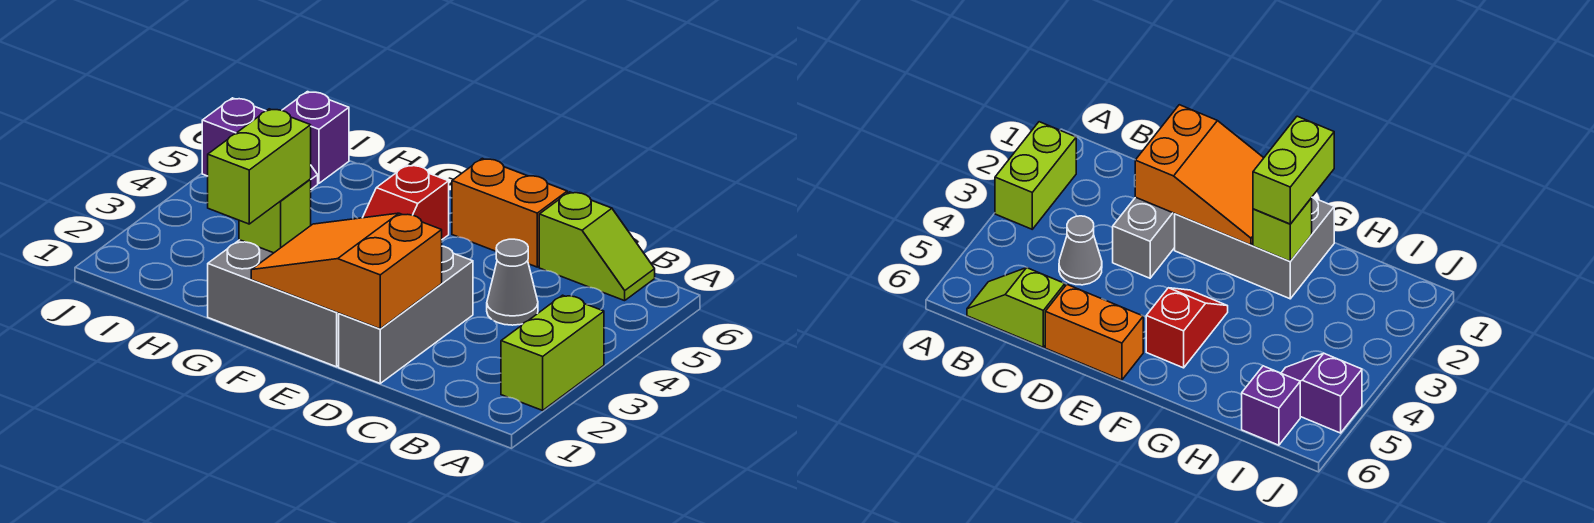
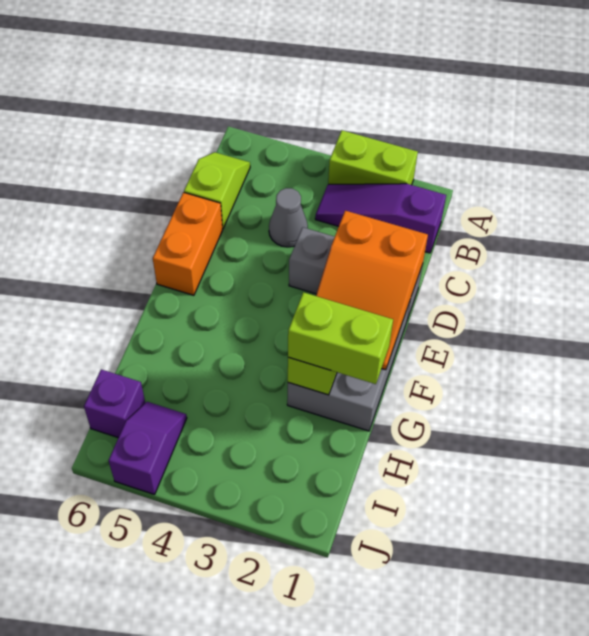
none -> purple 1x3 slope [315,184,446,253]
red 1x2 slope [363,165,449,239] -> none

